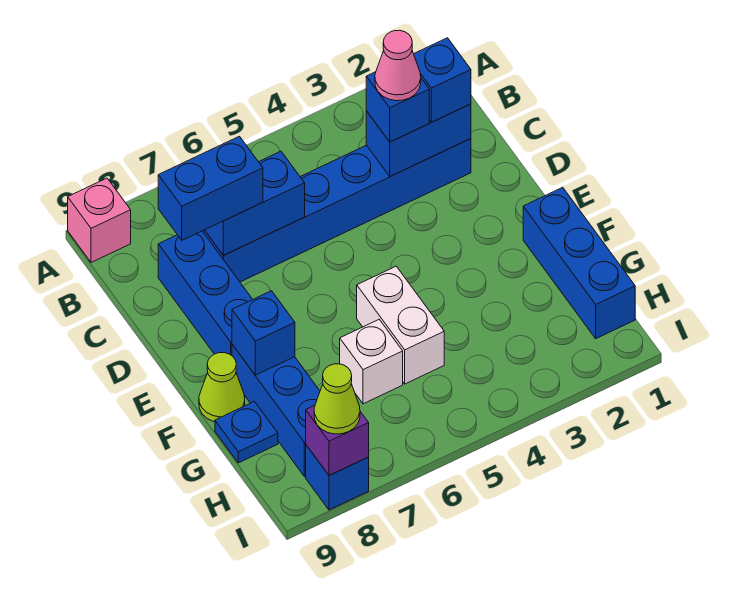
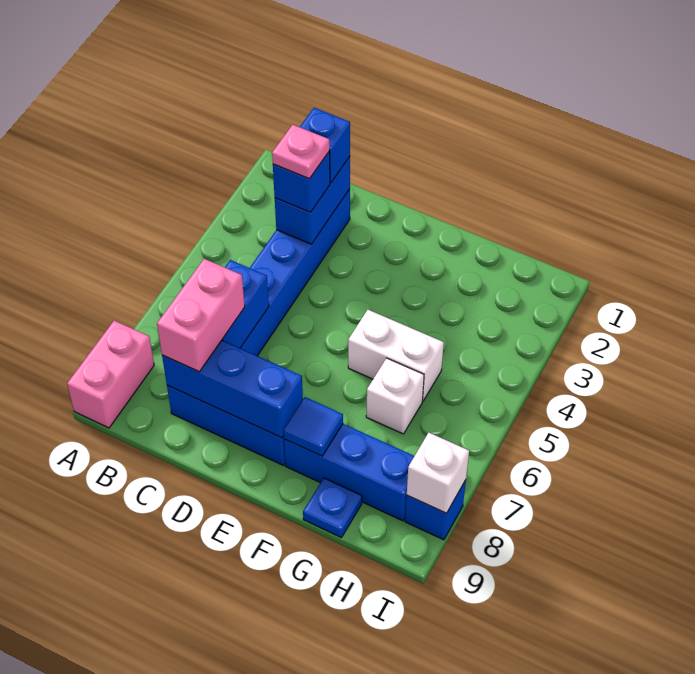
pink 1x1 brick [68,178,131,262] -> pink 1x2 brick [67,321,154,428]
pink 1x1 cone [375,30,421,101] -> pink 1x1 plate [272,125,330,179]
blue 1x2 brick [158,136,263,240] -> pink 1x2 brick [157,259,245,372]
blue 1x3 brick [523,187,635,338] -> blue 1x3 brick moved to [162,340,303,438]
blue 1x1 brick [232,291,295,375] -> blue 1x1 tile [284,397,343,456]
lime 1x1 cone [199,353,245,422] -> none
purple 1x1 brick [306,405,369,475] -> white 1x1 brick [407,433,469,513]
lime 1x1 cone [314,364,360,434] -> none

